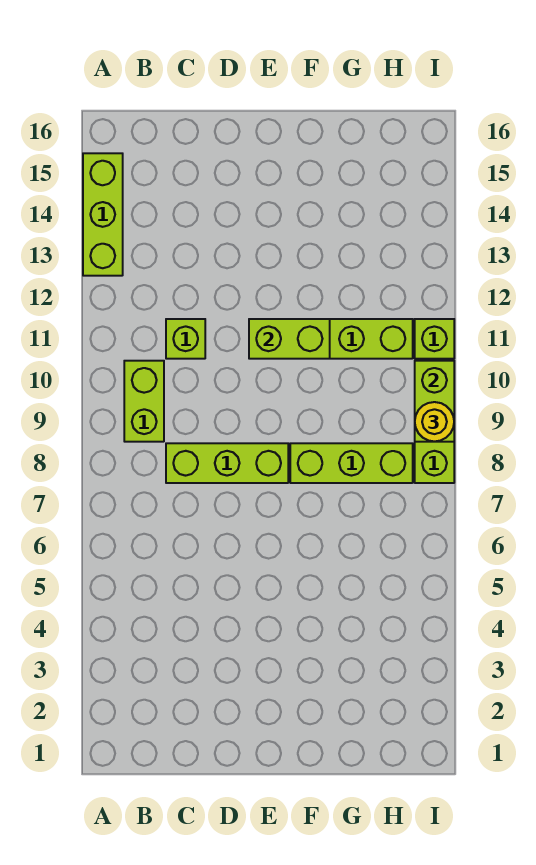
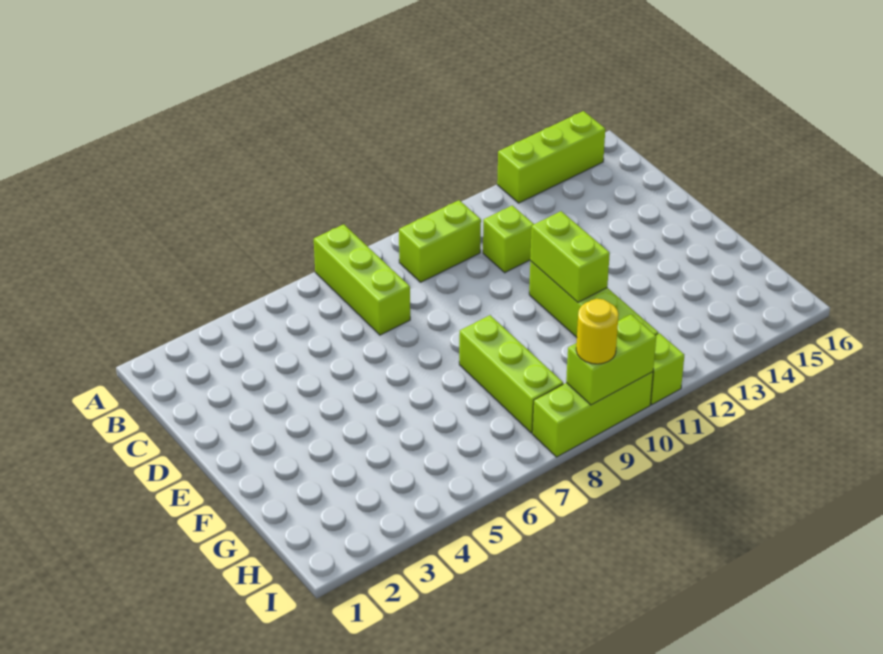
lime 1x3 brick [166,443,288,483] -> lime 1x3 brick moved to [314,224,410,335]

